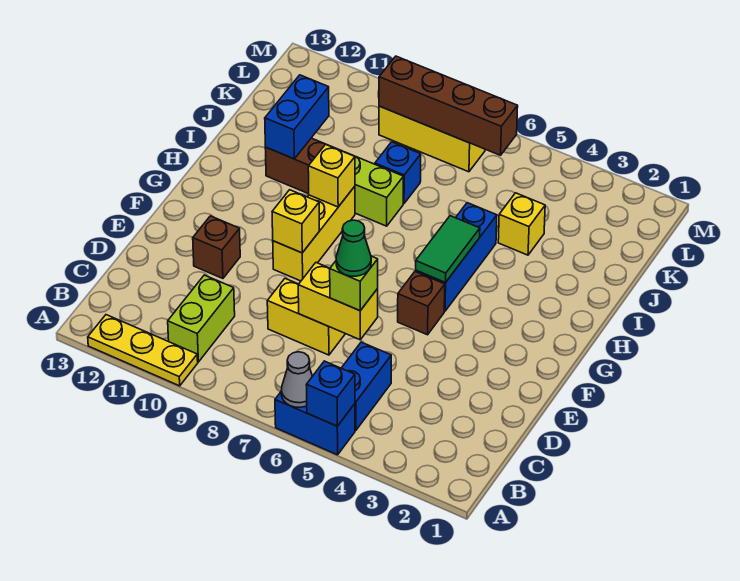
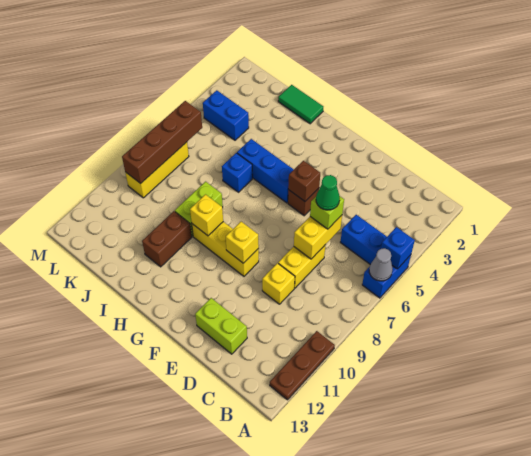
yellow 1x3 plate [88,315,198,386] -> brown 1x3 plate [270,331,335,400]
lime 1x2 brick [168,275,235,362] -> lime 1x2 brick moved to [195,298,247,354]
brown 1x1 brick [193,216,240,278] -> brown 1x1 brick moved to [288,161,320,201]
green 1x2 tile [416,216,480,283] -> green 1x2 tile moved to [278,85,323,124]
blue 1x2 brick [265,75,329,159] -> blue 1x2 brick moved to [203,90,249,140]
yellow 1x1 brick [498,193,545,255] -> yellow 1x1 brick moved to [262,263,295,304]
blue 1x1 brick [375,142,421,204] -> blue 1x1 brick moved to [222,153,253,192]

